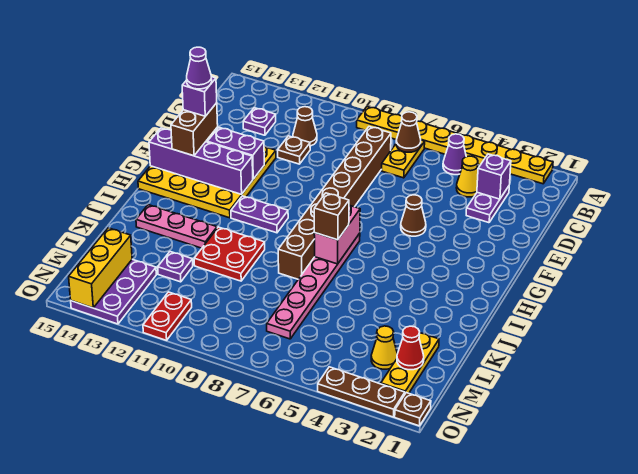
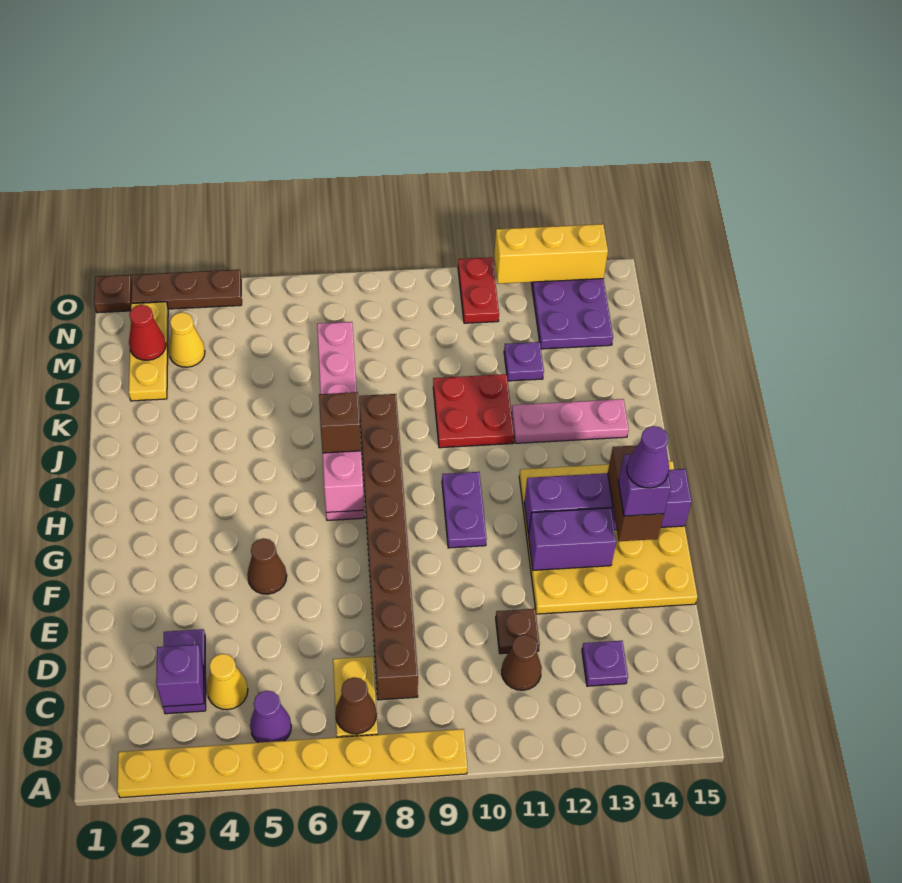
purple 1x2 plate [231,196,288,233] -> purple 1x2 plate turned to [442,472,487,548]
yellow 1x3 brick [69,228,132,308] -> yellow 1x3 brick turned to [494,224,608,284]

